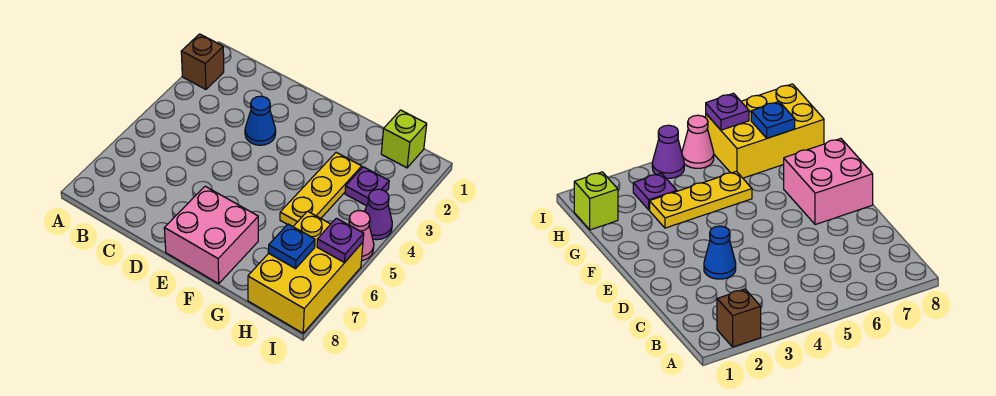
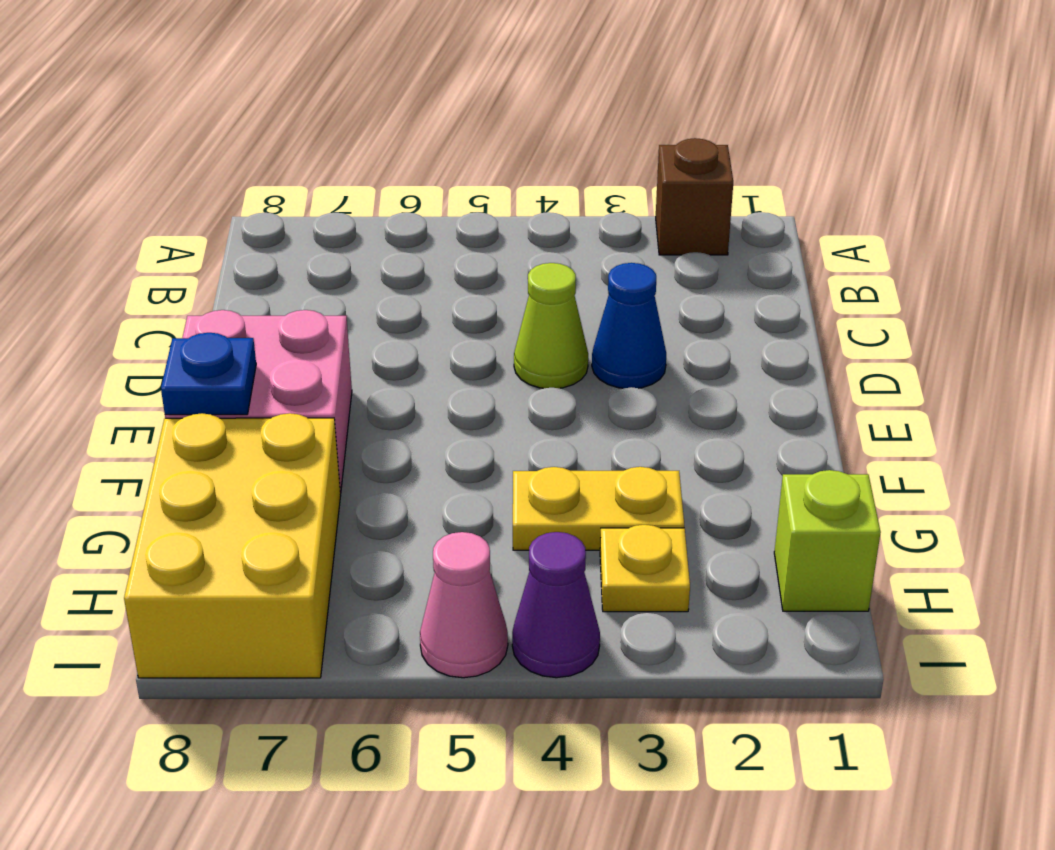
none -> lime 1x1 cone [514,263,588,388]
yellow 1x3 plate [280,152,362,226] -> yellow 1x2 plate [513,467,684,550]
purple 1x1 plate [345,167,389,206] -> yellow 1x1 plate [600,525,690,612]
yellow 2x3 brick [248,211,363,333] -> yellow 2x3 brick turned to [124,413,341,678]
blue 1x1 plate [268,224,315,269] -> blue 1x1 plate moved to [161,333,256,415]
purple 1x1 plate [317,218,364,263] -> none

